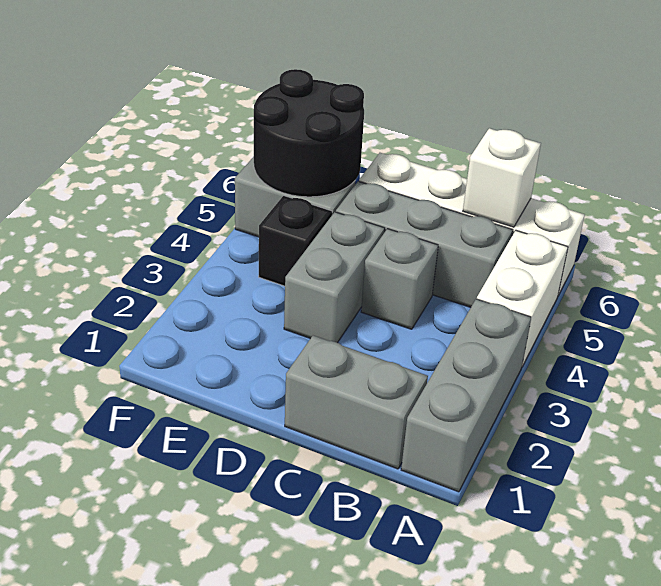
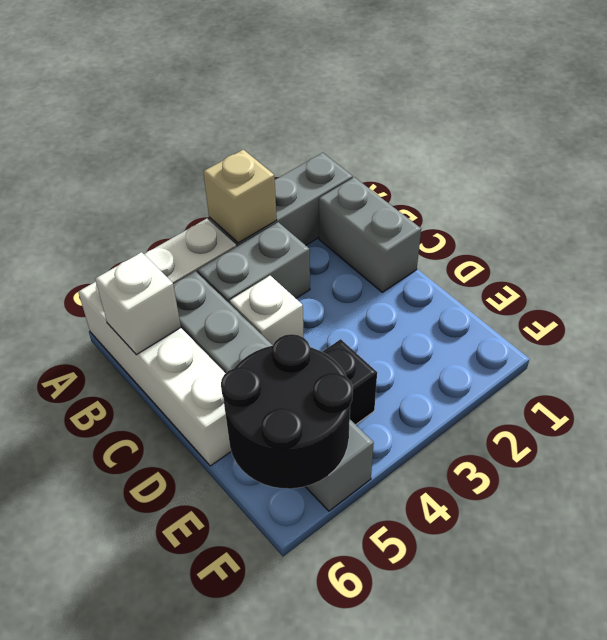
none -> tan 1x1 brick [203,150,277,243]
grey 1x1 brick [361,229,438,329] -> white 1x1 brick [230,276,304,345]
grey 1x2 brick [284,212,385,343] -> grey 1x2 brick moved to [198,222,310,304]

